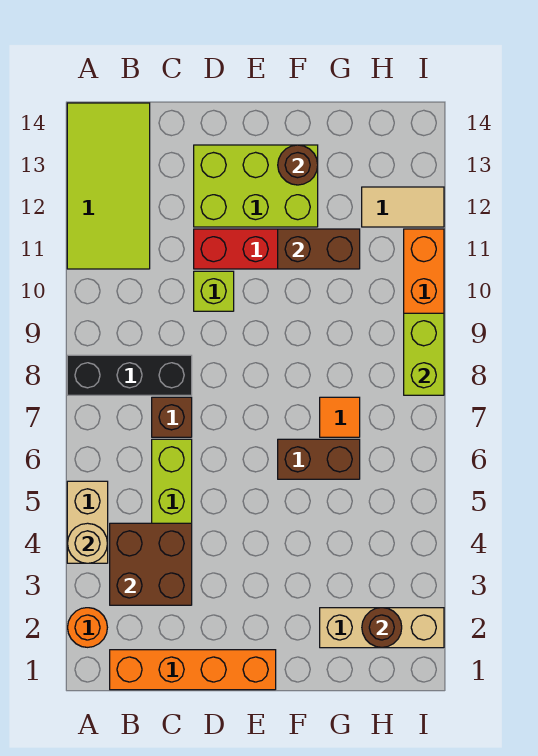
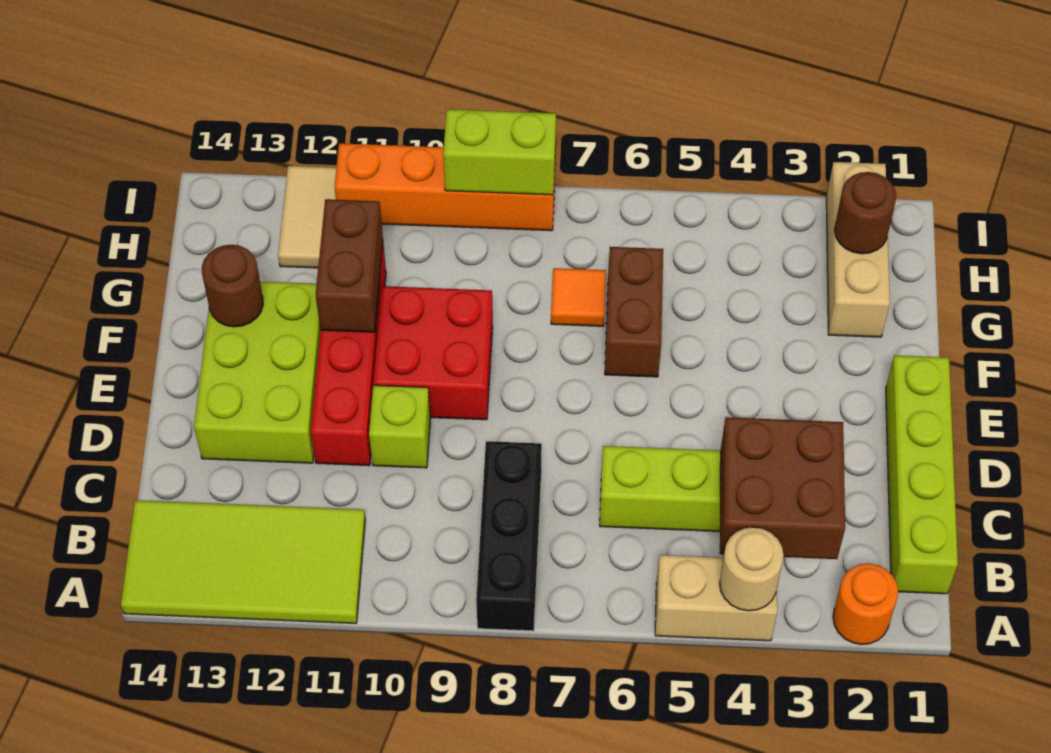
orange 1x4 brick [110,650,276,690] -> lime 1x4 brick [886,355,958,594]
brown 1x1 brick [152,397,192,437] -> none
none -> red 2x2 brick [373,286,493,420]

